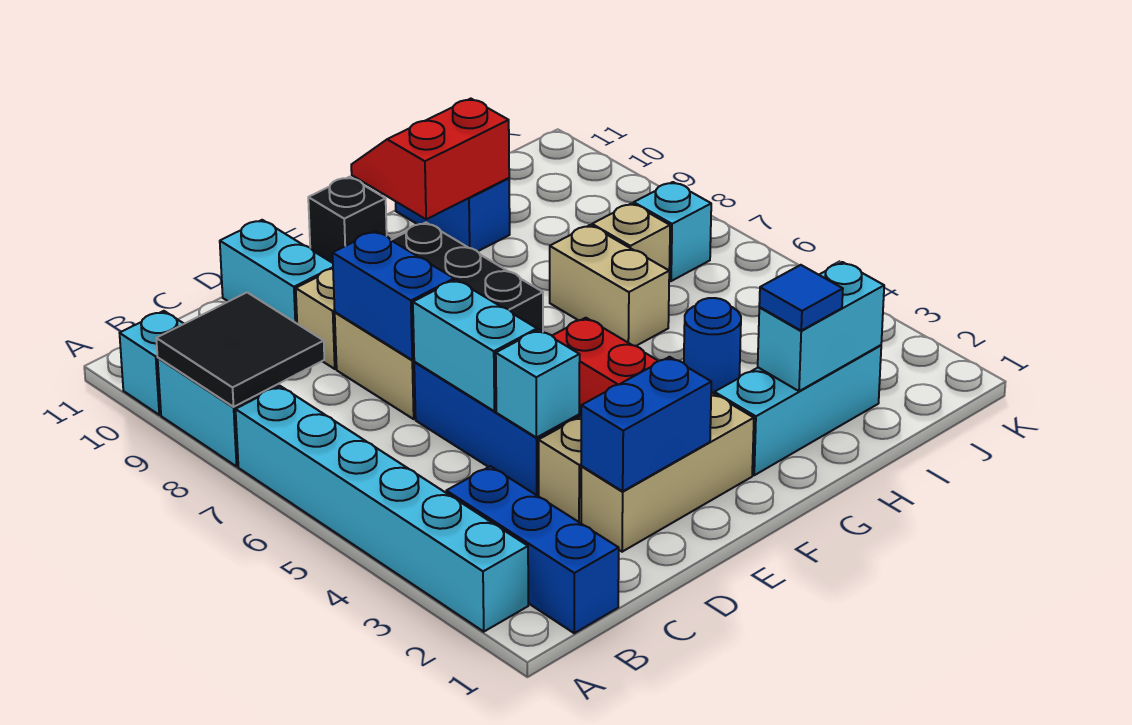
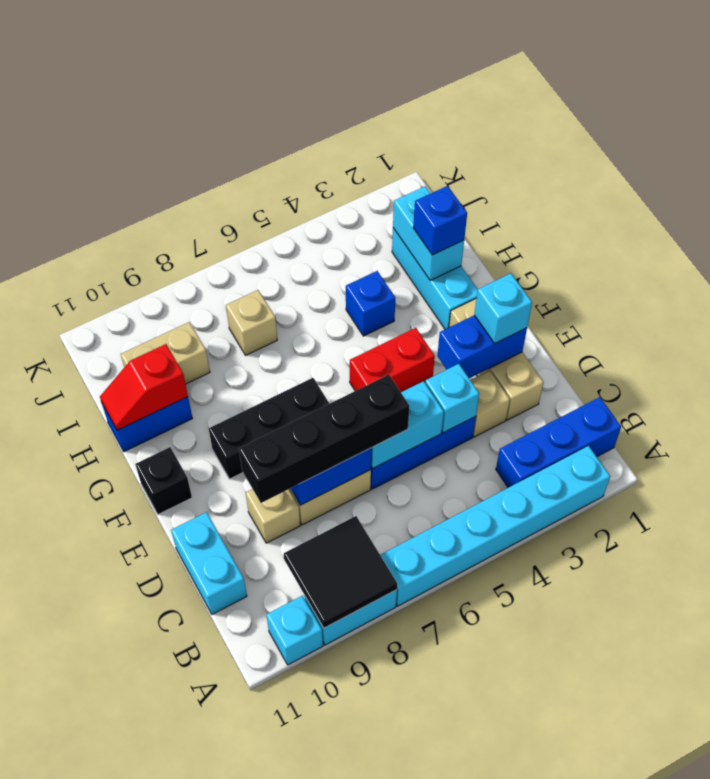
blue 1x2 brick [581,357,711,491] -> blue 1x2 brick turned to [437,315,527,378]
none -> black 1x4 brick [239,375,409,503]
cyan 1x2 brick [220,220,333,323] -> cyan 1x2 brick turned to [171,512,247,614]
red 2x2 slope [351,99,509,219] -> red 1x2 slope [100,344,188,430]
blue 1x1 tile [759,265,843,331] -> blue 1x1 brick [413,186,467,255]
blue 1x1 round brick [684,298,741,393] -> blue 1x1 brick [346,271,395,336]
tan 1x2 brick [550,225,669,346] -> tan 1x2 brick moved to [121,322,210,384]
cyan 1x1 brick [634,182,711,281] -> cyan 1x1 brick moved to [474,273,532,344]

